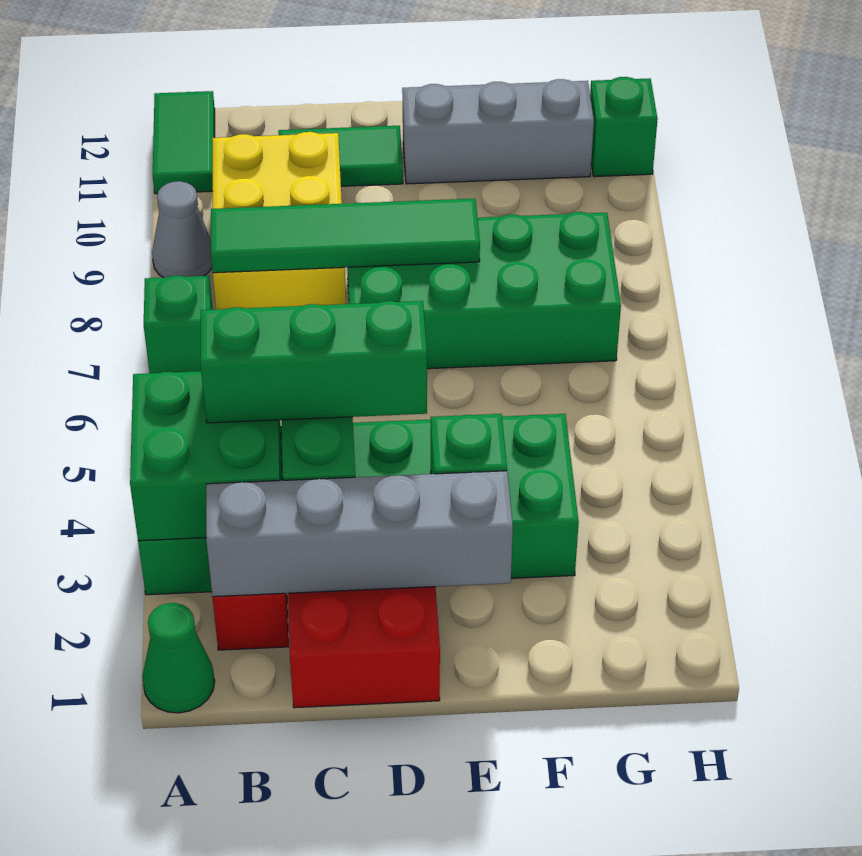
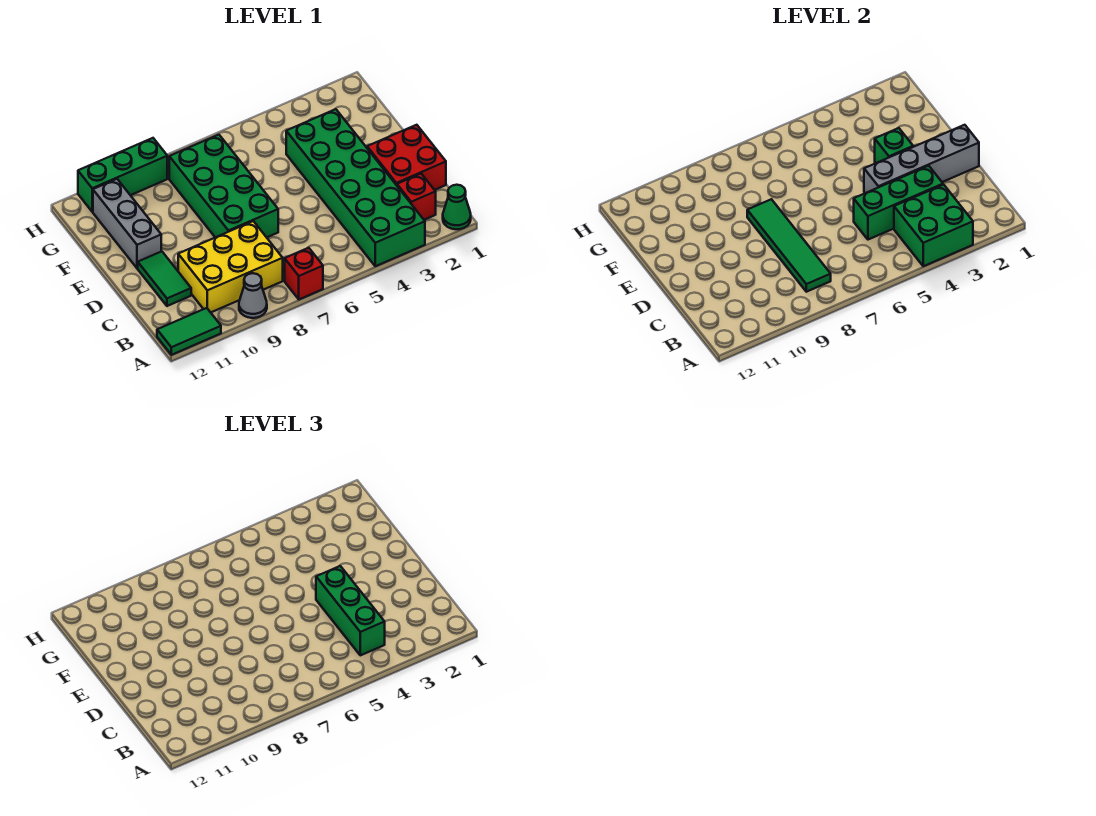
green 1x1 brick [144,276,213,373] -> red 1x1 brick [285,248,323,299]
grey 1x4 brick [206,471,513,597] -> grey 1x4 brick turned to [864,125,979,193]
green 1x1 brick [590,77,658,177] -> green 1x3 brick [78,138,167,212]

